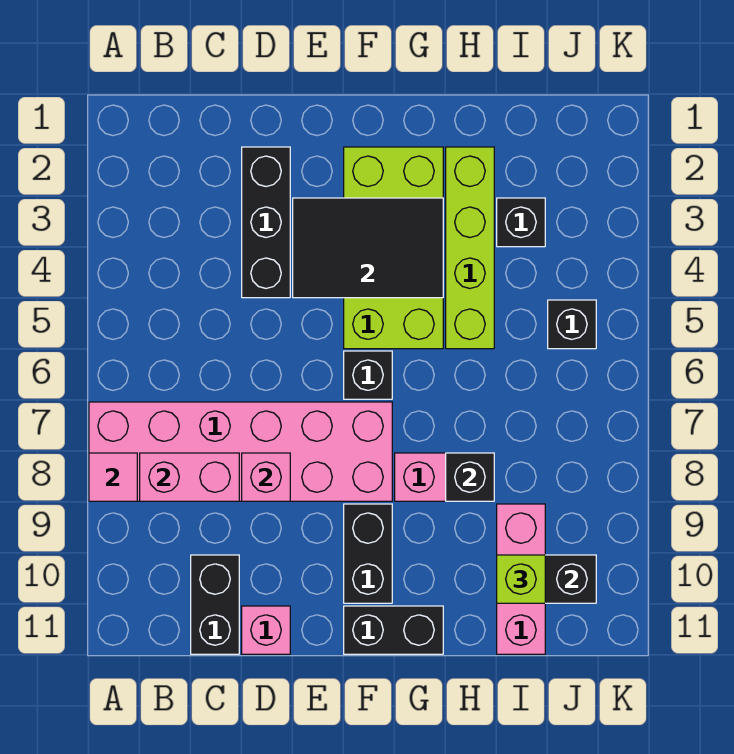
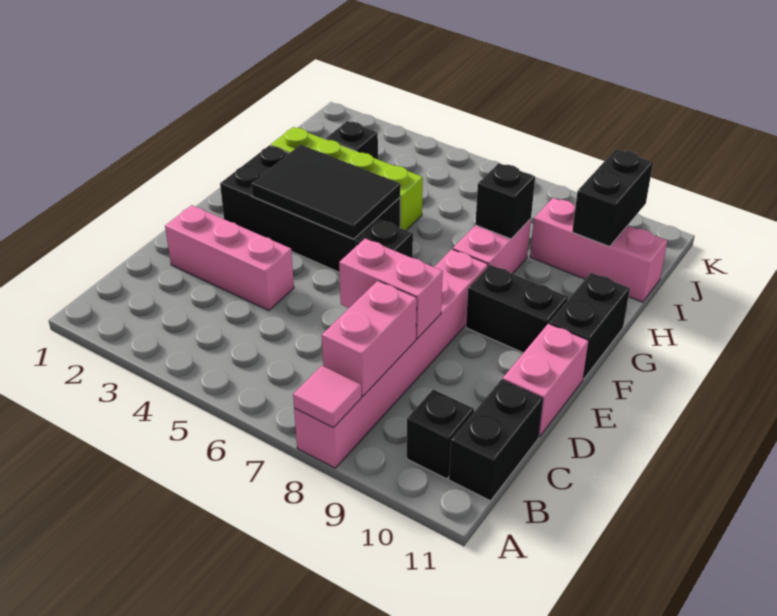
pink 2x6 brick [89,402,392,501] -> pink 1x6 brick [294,249,488,468]
black 1x2 brick [191,555,239,654] -> black 1x2 brick turned to [449,380,543,501]
black 1x3 brick [242,147,290,298] -> pink 1x3 brick [165,205,294,311]
pink 1x1 brick [242,453,290,501] -> pink 1x2 brick [339,239,443,339]
pink 1x1 brick [242,606,290,654] -> pink 1x2 brick [503,324,589,437]
black 2x3 tile [293,198,443,298] -> black 2x3 tile turned to [251,145,401,239]
lime 2x4 brick [344,147,443,349] -> black 2x4 brick [220,145,400,272]
lime 1x1 brick [497,555,545,603] -> none
black 1x1 brick [548,300,596,349] -> black 1x1 brick moved to [407,390,474,479]

